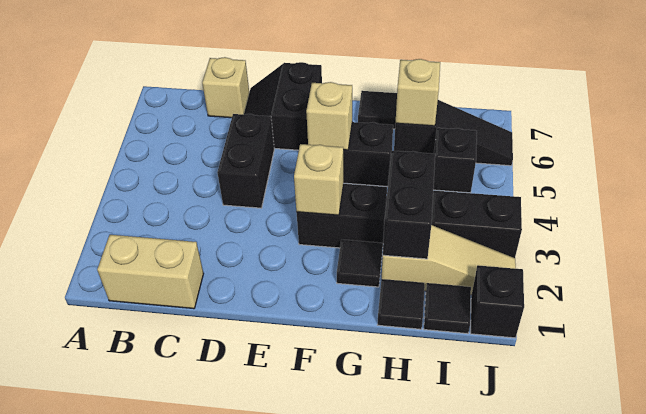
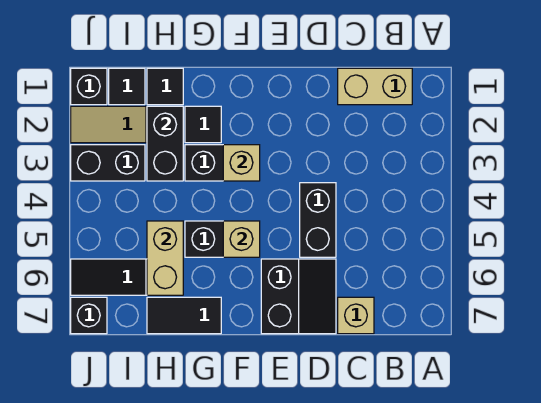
tan 1x1 brick [396,59,440,126] -> tan 1x2 brick [147,221,183,295]
black 1x1 brick [433,128,477,193] -> black 1x1 brick moved to [71,297,107,334]

